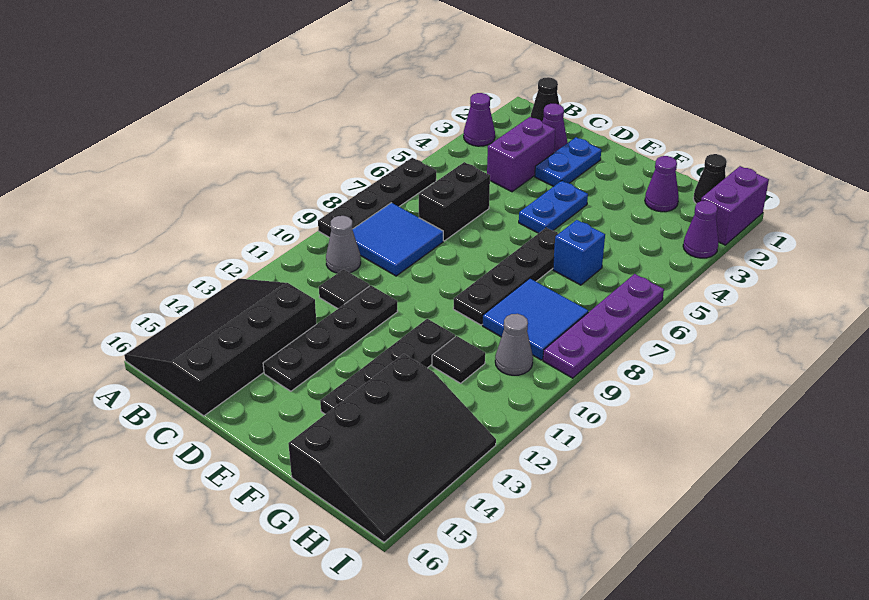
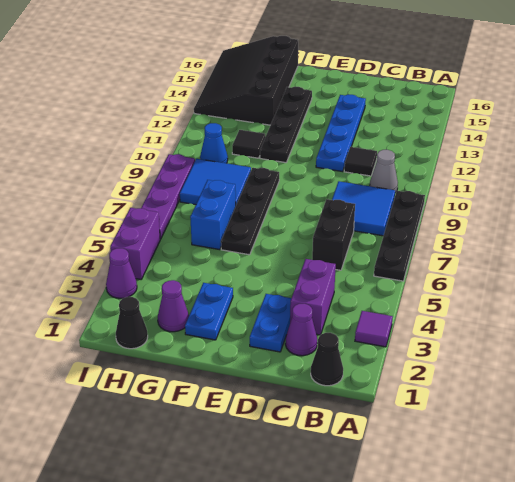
purple 1x1 cone [464,93,495,146] -> purple 1x1 tile [355,311,393,347]
black 3x4 slope [124,279,317,416] -> none
black 1x4 plate [263,285,398,391] -> blue 1x4 plate [316,95,366,172]
blue 1x2 plate [519,181,588,233] -> blue 1x2 plate moved to [185,283,233,340]
blue 1x1 brick [553,220,605,285] -> blue 1x2 brick [190,180,236,250]
grey 1x1 cone [495,314,533,375] -> blue 1x1 cone [200,123,228,163]
purple 1x2 brick [701,166,769,245] -> purple 1x2 brick moved to [110,208,160,279]

